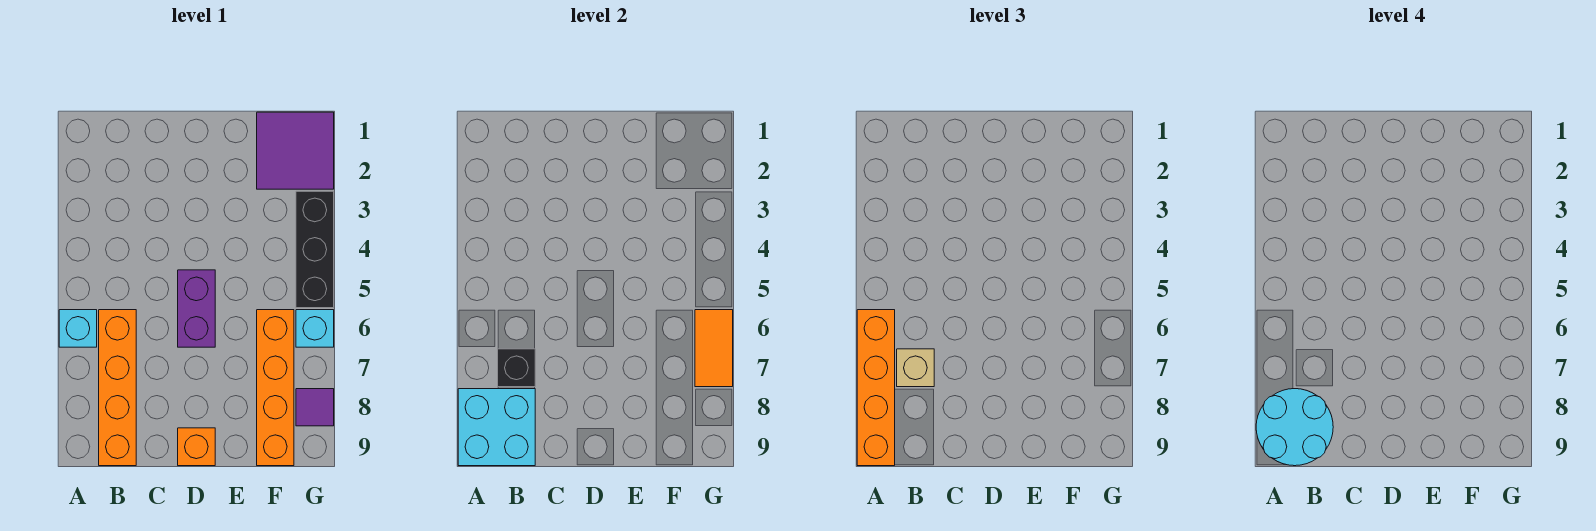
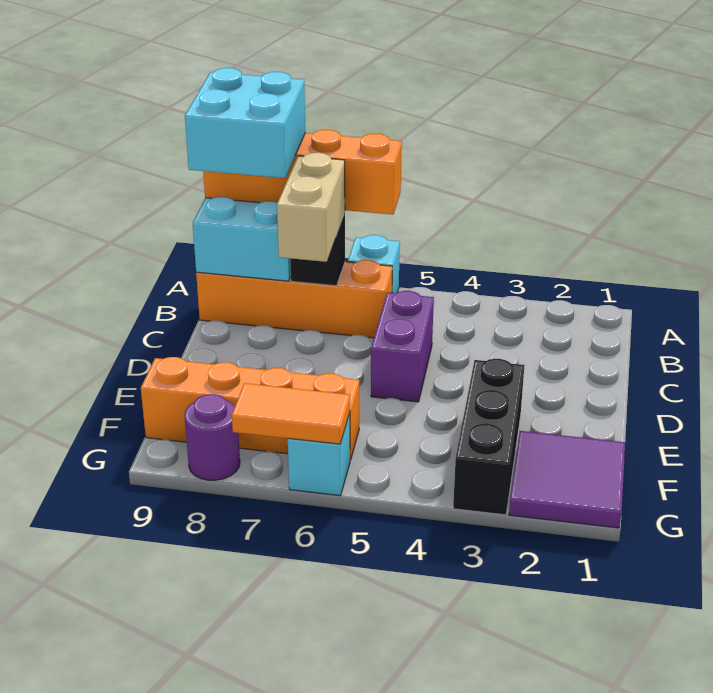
cyan 2x2 round brick [1256,389,1333,466] -> cyan 2x2 brick [185,68,305,178]
tan 1x1 brick [897,349,934,387] -> tan 1x2 brick [277,153,345,262]
purple 1x2 brick [178,270,215,347] -> purple 1x2 brick turned to [371,291,434,402]
orange 1x1 brick [178,428,215,466] -> none
black 1x3 brick [296,191,334,308] -> black 1x3 brick turned to [453,359,524,515]
purple 1x1 tile [296,389,334,426] -> purple 1x1 round brick [185,394,240,480]

